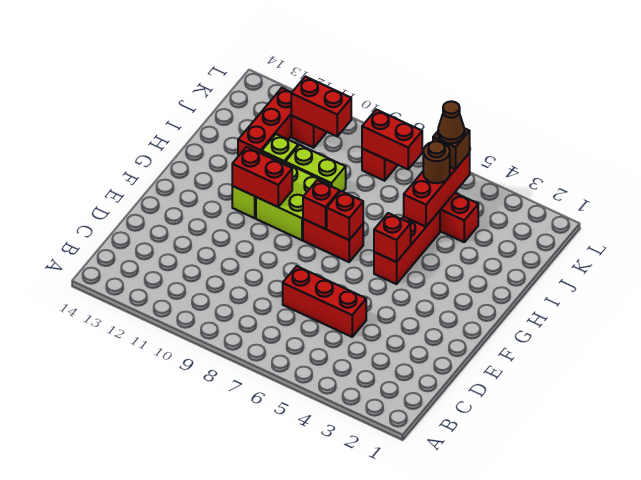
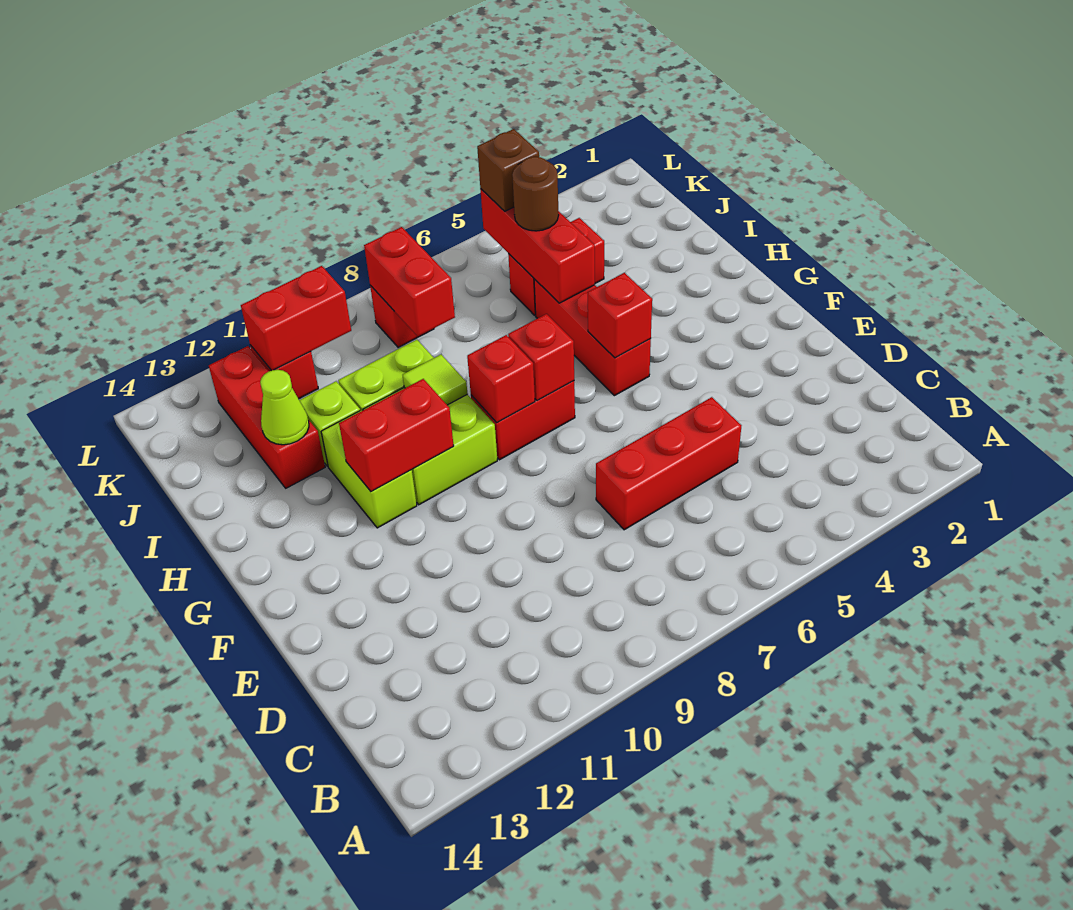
none -> lime 1x1 tile [403,355,467,405]
none -> lime 1x1 cone [260,370,309,445]
brown 1x1 cone [438,101,465,143] -> none
red 1x2 brick [362,110,422,169] -> red 1x2 brick turned to [364,227,455,336]

